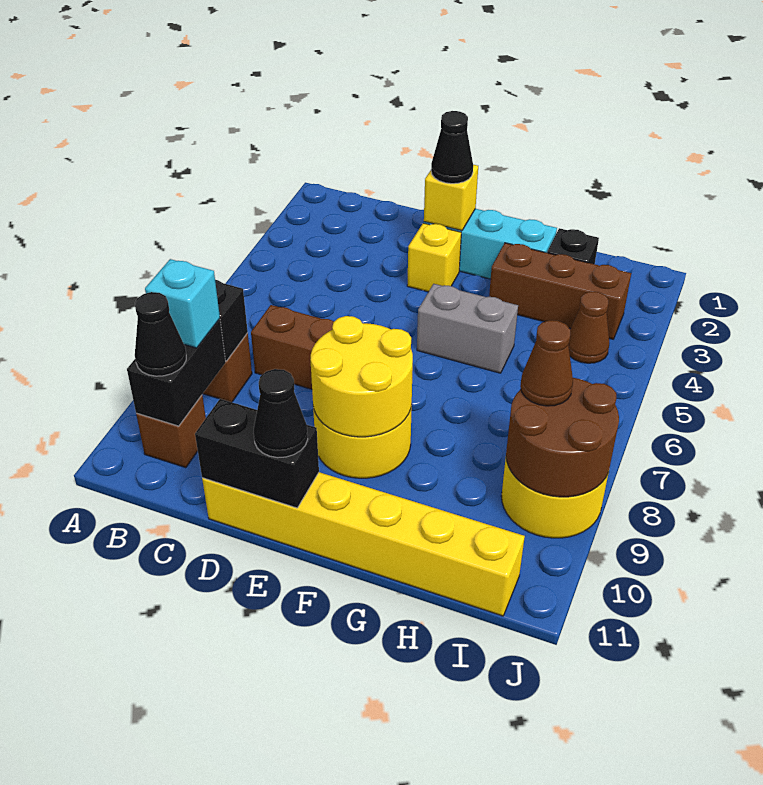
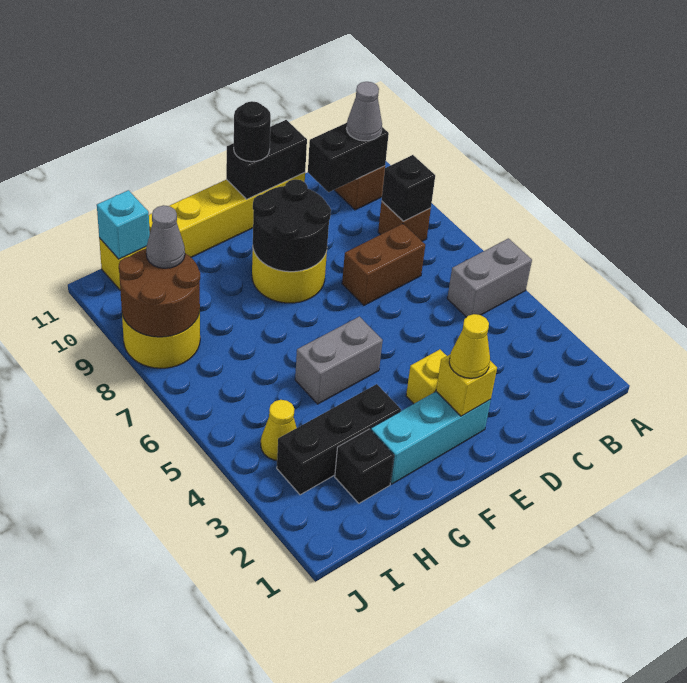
none -> grey 1x2 brick [447,238,532,317]
black 1x2 brick [127,319,226,426] -> black 1x2 brick turned to [308,123,389,192]
cyan 1x1 brick [145,259,220,348] -> cyan 1x1 brick moved to [97,190,150,259]
black 1x1 cone [135,292,186,376] -> grey 1x1 cone [347,82,382,141]
black 1x1 cone [431,111,473,184] -> yellow 1x1 cone [449,314,490,378]
yellow 2x2 round brick [310,316,413,437] -> black 2x2 round brick [253,179,331,272]
black 1x1 cone [254,369,308,458] -> black 1x1 round brick [234,101,271,162]
brown 1x3 brick [489,243,631,339] -> black 1x3 brick [277,384,401,495]
brown 1x1 cone [568,292,609,363] -> yellow 1x1 cone [261,400,297,461]
brown 1x1 cone [520,320,573,406] -> none
none -> grey 1x1 cone [146,205,185,268]

